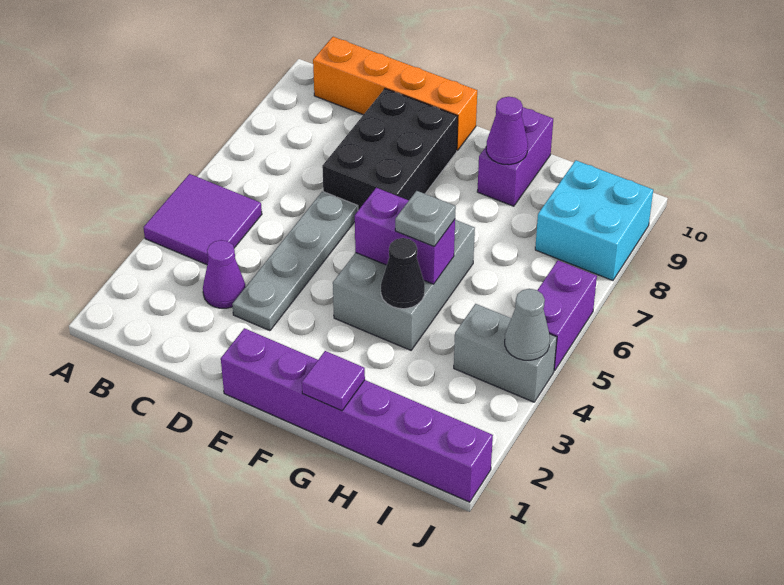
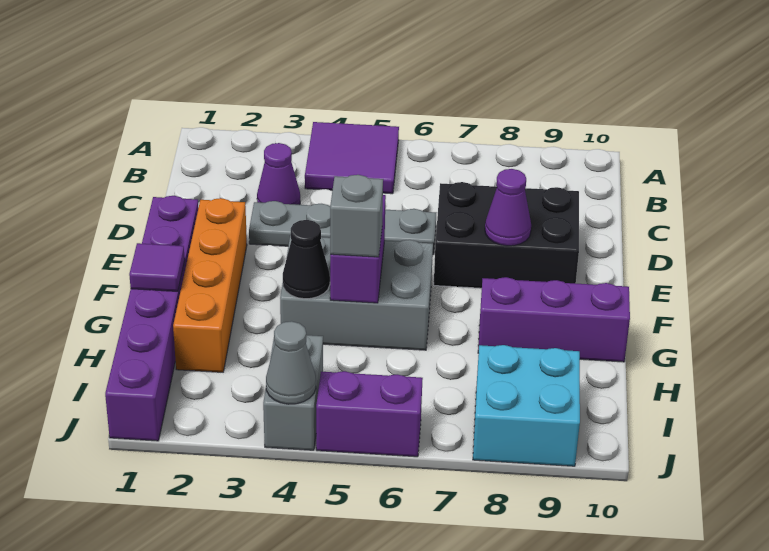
orange 1x4 brick [313,37,477,151] -> orange 1x4 brick moved to [173,198,247,372]
grey 1x1 plate [395,191,456,247] -> grey 1x1 brick [330,175,383,257]
purple 1x2 brick [477,107,553,206] -> purple 1x3 brick [478,277,630,362]
purple 1x1 cone [486,97,528,165] -> purple 1x1 cone moved to [485,169,531,246]

